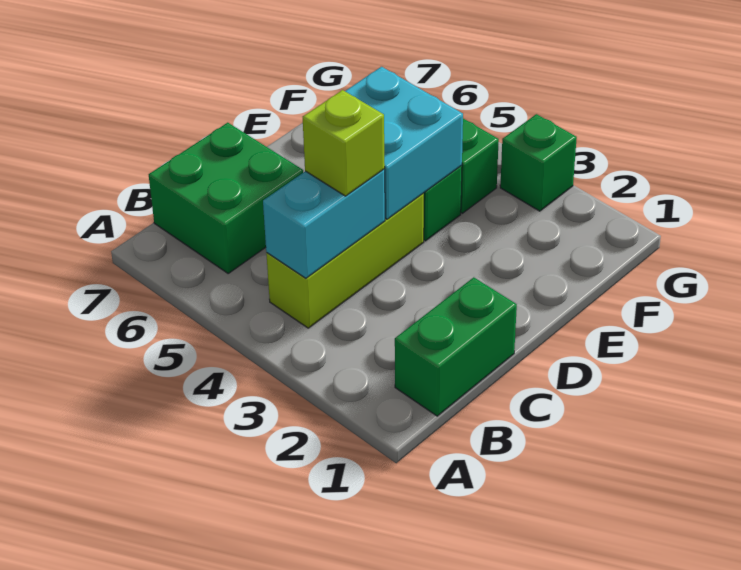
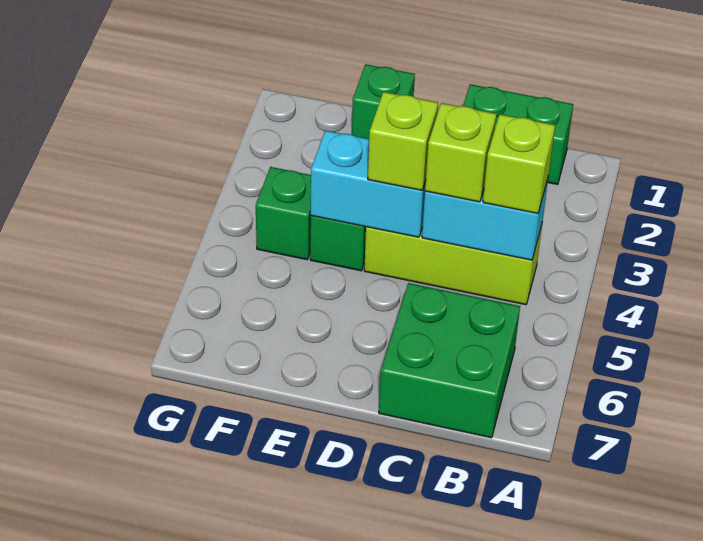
none -> lime 1x1 brick [483,114,555,214]
cyan 2x2 brick [345,67,463,219] -> cyan 1x2 brick [311,130,426,237]
none -> lime 1x1 brick [368,92,438,190]
green 1x1 brick [500,114,577,211] -> green 1x1 brick moved to [352,64,415,139]

